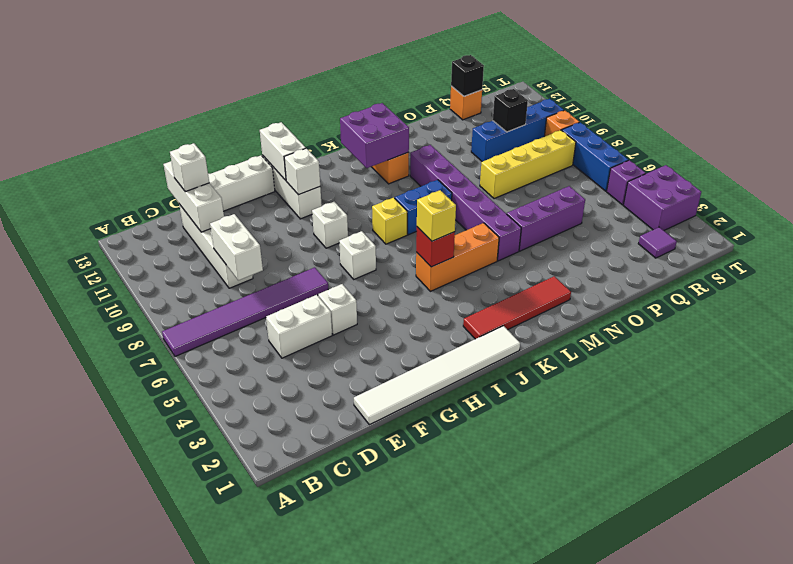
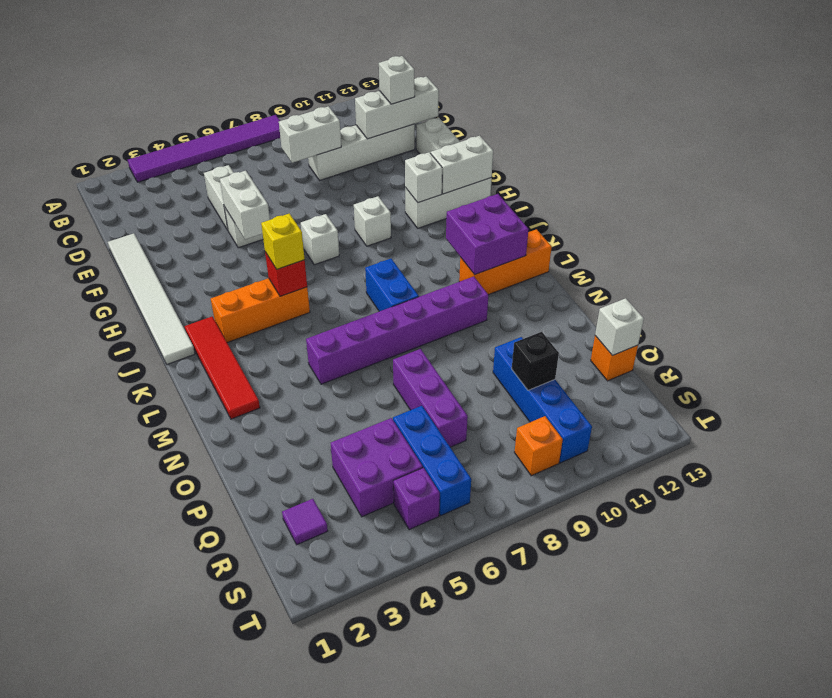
purple 1x6 tile [162,267,328,356] -> purple 1x6 tile turned to [128,115,280,182]
none -> white 1x2 brick [220,171,270,240]
orange 1x3 brick [416,223,499,291] -> orange 1x3 brick turned to [211,278,310,343]
yellow 1x1 brick [372,198,407,244] -> none
purple 1x3 brick [507,186,585,251] -> purple 1x3 brick moved to [393,349,468,447]
yellow 1x4 brick [480,130,576,199] -> none
black 1x1 brick [451,55,484,96] -> white 1x1 brick [595,298,644,356]
purple 2x2 brick [623,165,701,231] -> purple 2x2 brick moved to [331,418,423,517]
blue 1x3 brick [562,122,628,191] -> blue 1x3 brick turned to [393,406,471,516]

